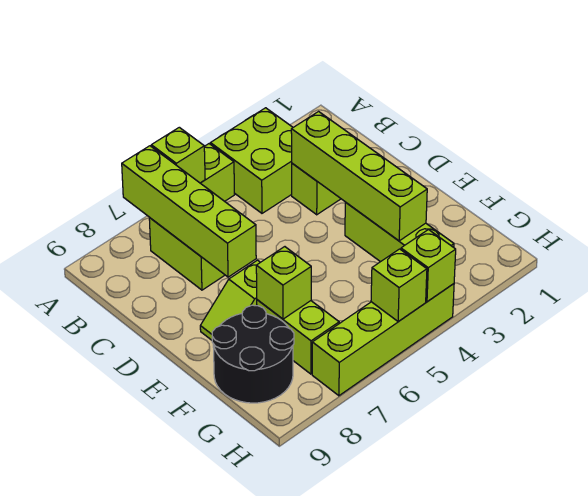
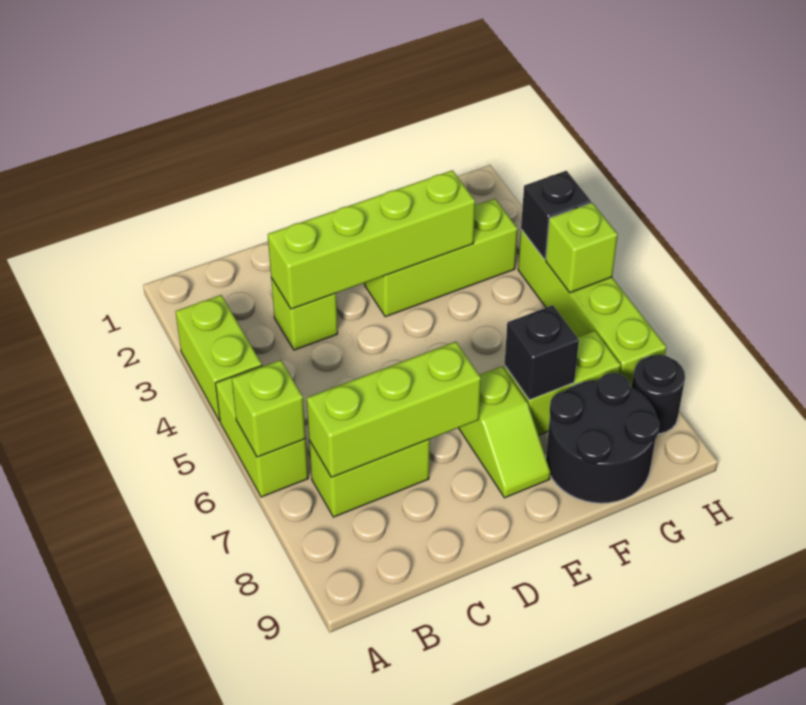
lime 2x2 brick [210,108,293,213] -> lime 1x2 brick [176,295,262,421]
lime 1x4 brick [122,146,256,277] -> lime 1x3 brick [307,342,481,478]
lime 1x1 brick [256,247,311,319] -> black 1x1 brick [505,305,579,400]
lime 1x1 brick [401,230,456,302] -> black 1x1 brick [521,171,591,259]
none -> black 1x1 round brick [631,355,685,434]

